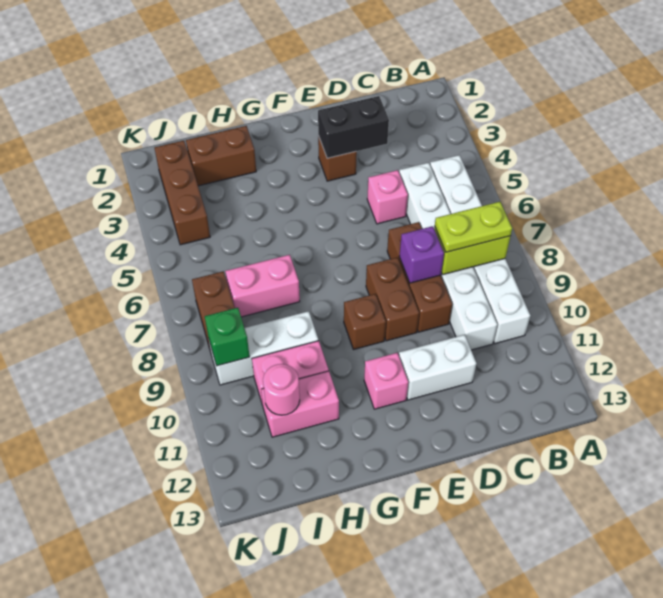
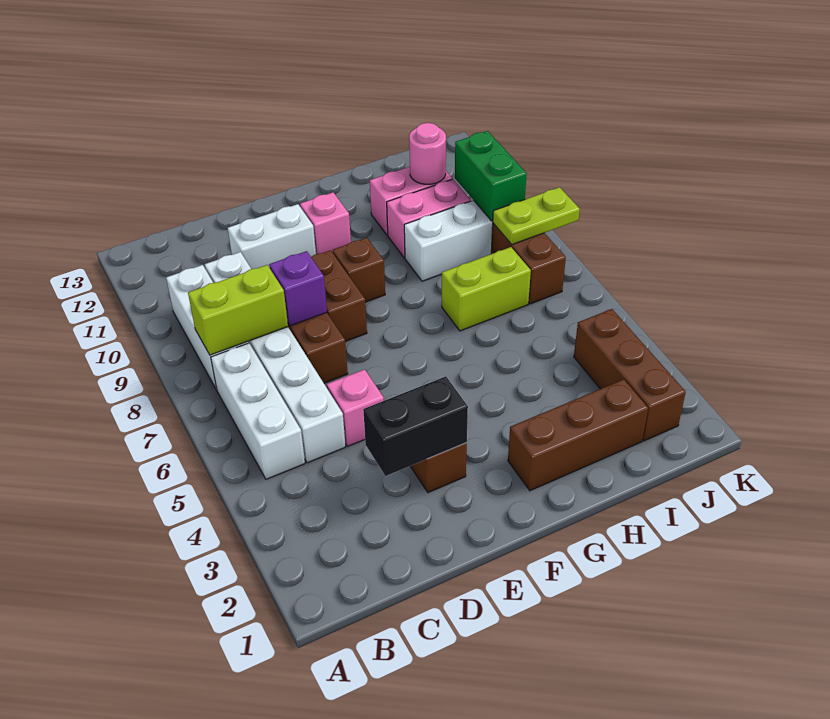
lime 1x2 plate [435,202,512,252] -> lime 1x2 plate moved to [493,187,580,245]
brown 1x2 brick [186,126,256,186] -> brown 1x3 brick [508,379,648,491]
pink 1x2 brick [225,255,300,317] -> lime 1x2 brick [442,247,531,331]
green 1x1 brick [205,308,250,366] -> green 1x2 brick [455,131,527,221]

